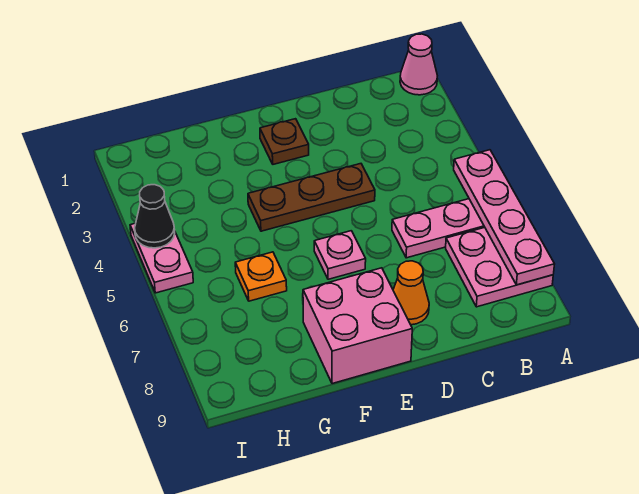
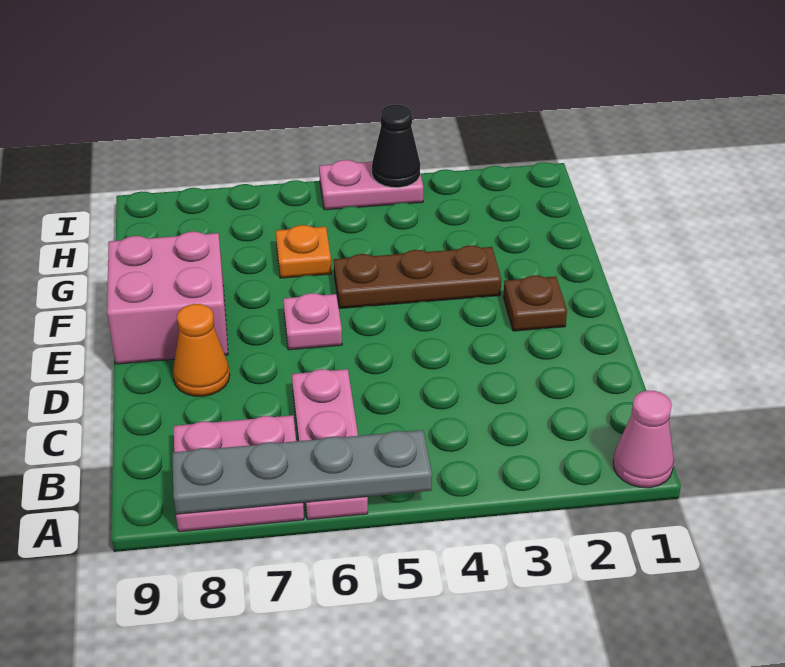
pink 1x4 plate [454,150,555,285] -> grey 1x4 plate [172,430,432,514]
brown 1x3 plate [248,164,375,231] -> brown 1x3 plate turned to [334,246,501,308]

